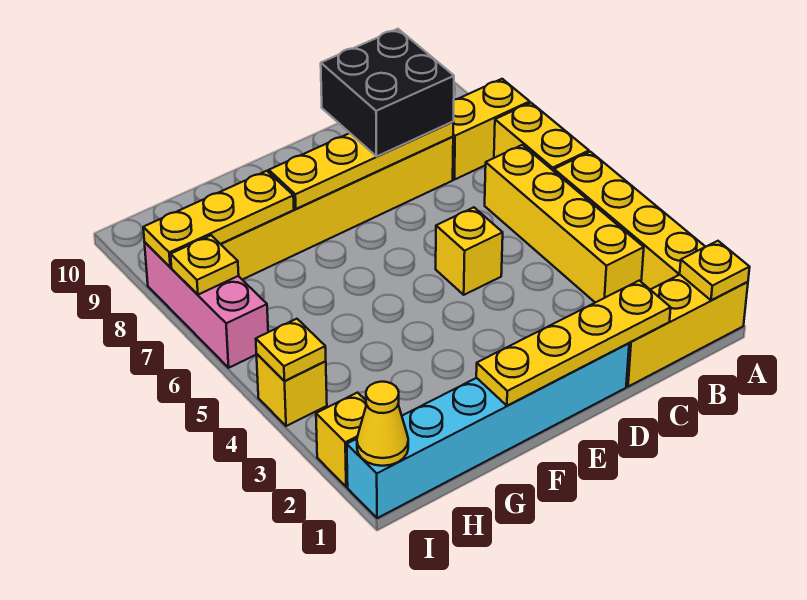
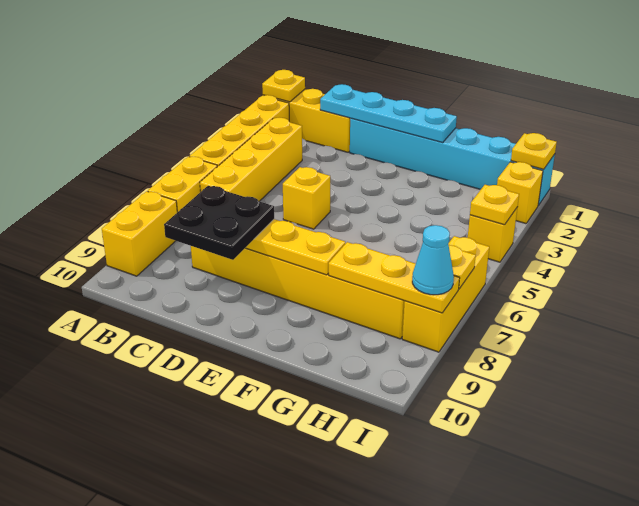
yellow 1x2 brick [453,79,530,180] -> yellow 1x2 brick turned to [102,191,177,276]
yellow 1x4 plate [476,281,671,406] -> cyan 1x4 plate [320,84,457,142]
black 2x2 brick [321,29,454,156] -> black 2x2 plate [164,186,274,260]
yellow 1x1 cone [357,382,408,466] -> yellow 1x1 plate [511,133,557,169]
pink 1x3 brick [144,242,268,368] -> yellow 1x3 brick [402,236,489,352]
none -> cyan 1x1 cone [412,225,454,295]

